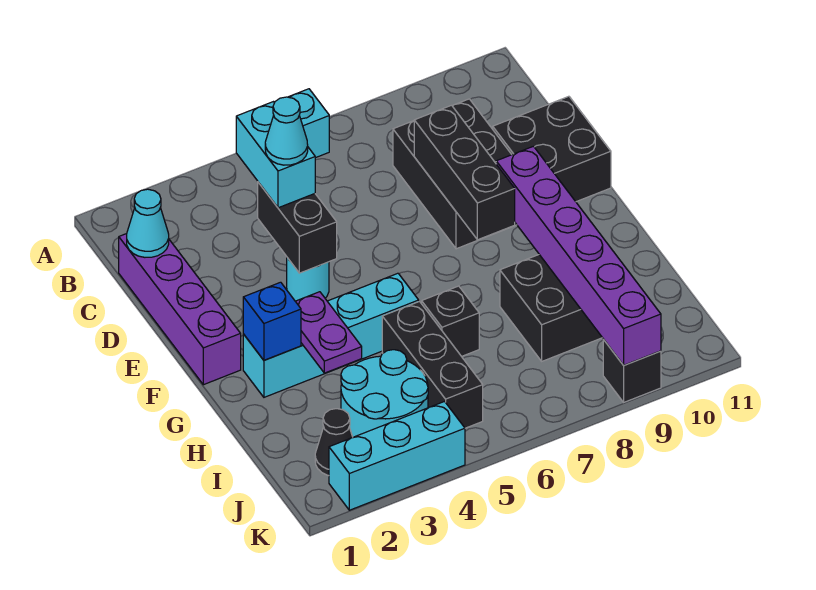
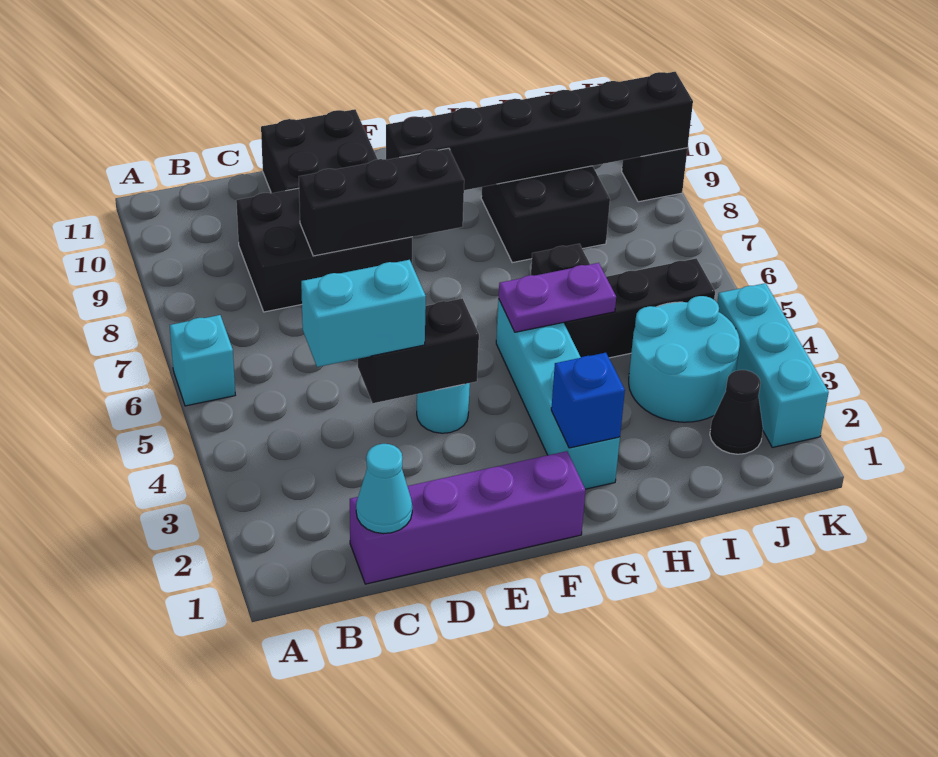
cyan 1x1 cone [265,97,308,165] -> none
purple 1x6 brick [496,146,661,365] -> black 1x6 brick [386,72,693,190]
purple 1x2 plate [295,292,362,373] -> purple 1x2 plate moved to [499,263,616,332]

